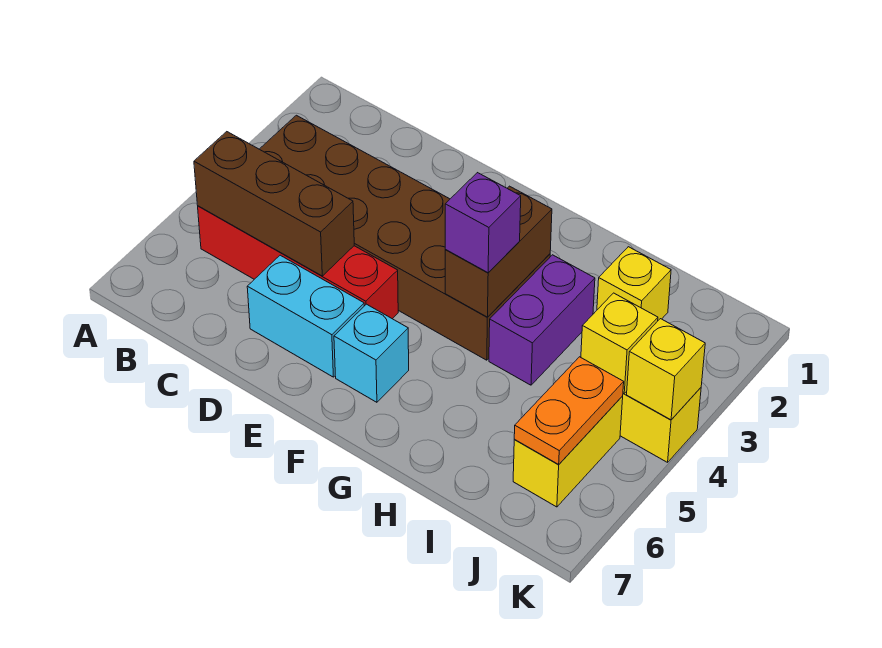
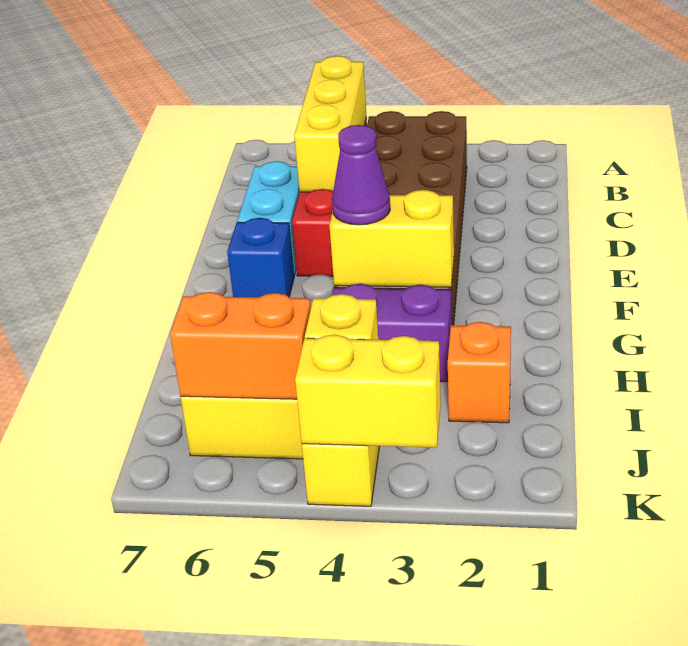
brown 1x3 brick [194,132,354,276] -> yellow 1x3 brick [294,56,366,192]
cyan 1x1 brick [334,304,409,402] -> blue 1x1 brick [227,218,294,297]
brown 1x2 brick [445,186,552,317] -> yellow 1x2 brick [329,190,454,287]
purple 1x1 brick [445,173,521,273] -> purple 1x1 cone [332,125,390,225]
yellow 1x1 brick [597,247,671,320] -> orange 1x1 brick [448,322,511,423]
orange 1x2 plate [514,357,624,464] -> orange 1x2 brick [170,292,311,399]
yellow 1x1 brick [627,319,705,420] -> yellow 1x2 brick [295,335,441,448]

